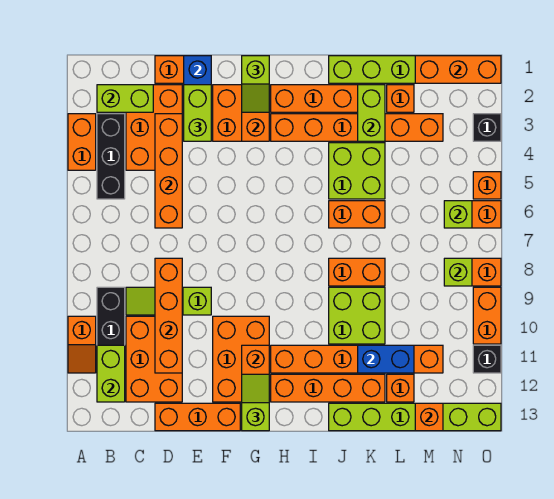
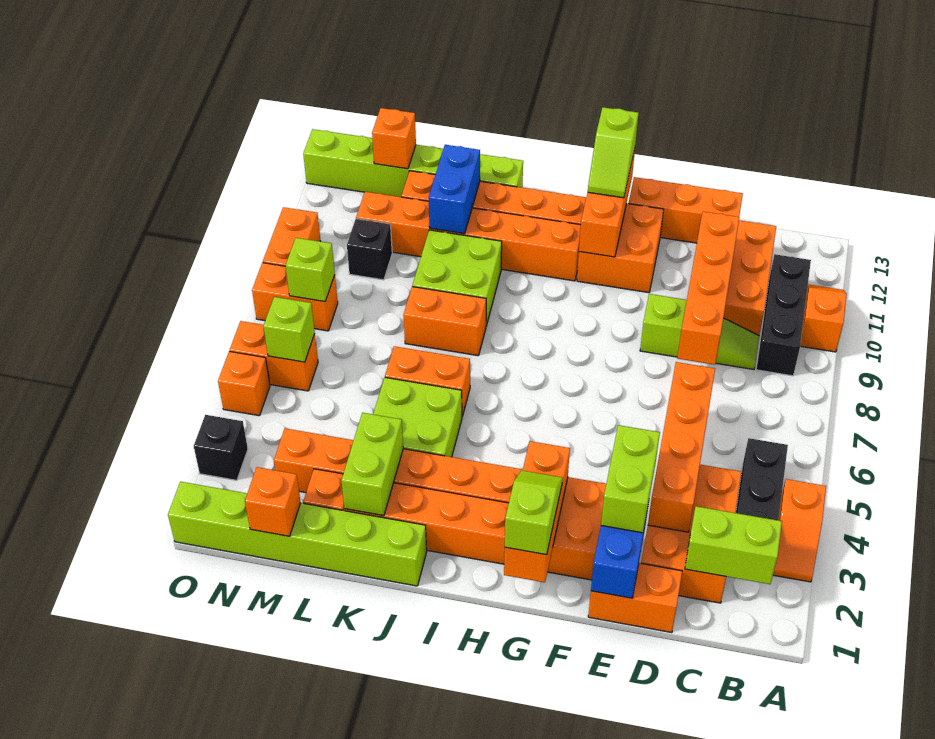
orange 1x2 brick [68,114,96,170] -> orange 1x2 slope [773,479,826,582]
lime 1x2 brick [97,345,125,402] -> none
orange 2x3 brick [213,316,269,402] -> orange 2x2 brick [577,203,664,293]
blue 1x2 brick [358,345,414,373] -> blue 1x2 brick turned to [429,145,480,234]
orange 1x3 brick [415,56,501,83] -> orange 1x1 brick [245,467,301,536]
black 1x1 brick [473,345,501,373] -> black 1x1 brick moved to [347,219,392,280]

